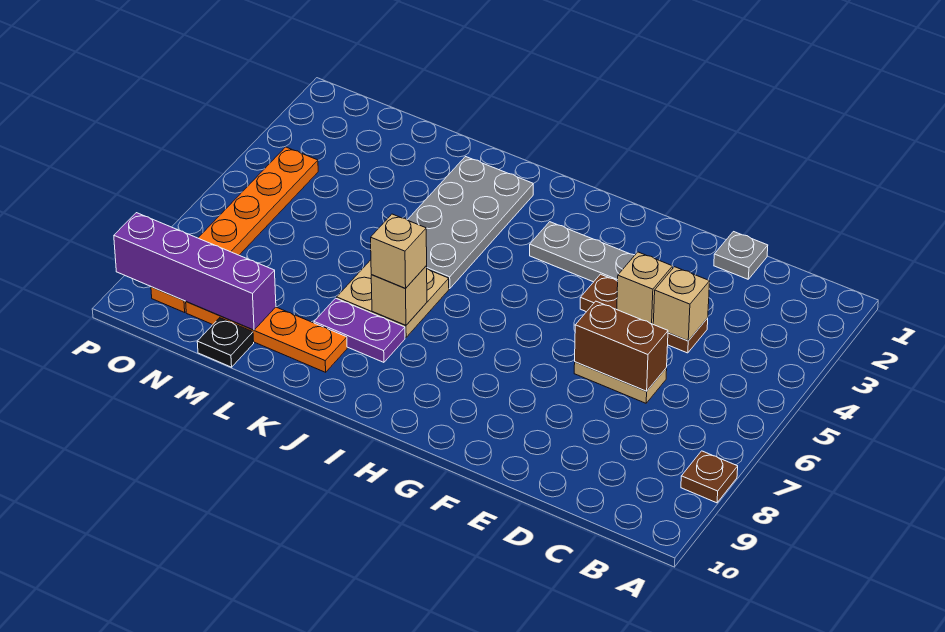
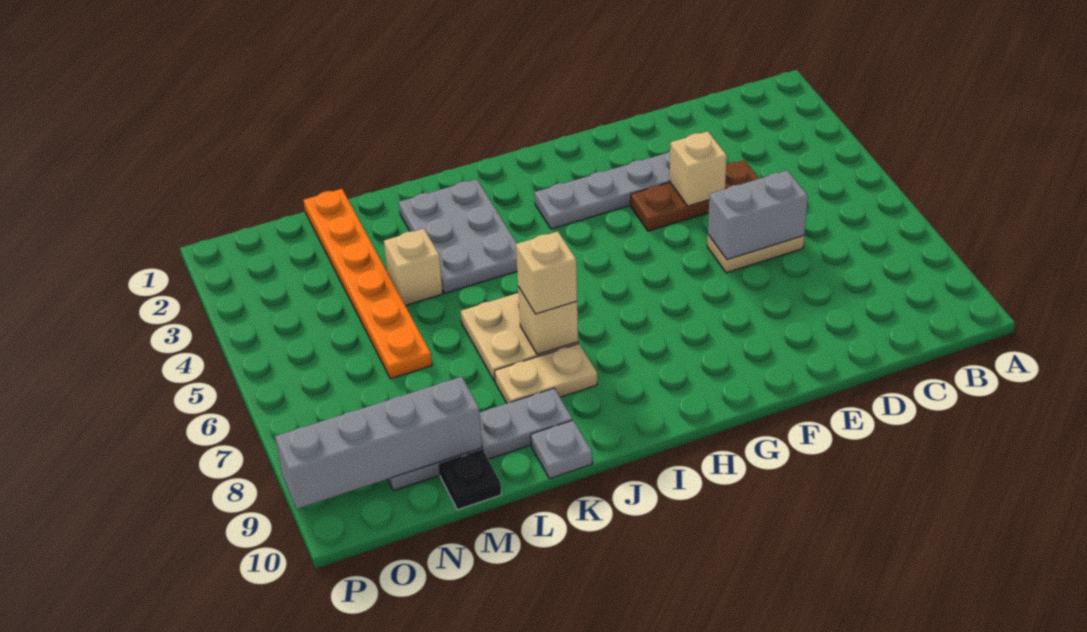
brown 1x1 plate [681,451,738,503] -> none
grey 1x1 plate [714,232,768,279] -> grey 1x1 plate moved to [531,420,592,479]
tan 1x1 brick [653,267,710,341] -> tan 1x1 brick moved to [384,229,443,306]
brown 1x2 brick [575,301,668,391] -> grey 1x2 brick [708,170,808,260]
grey 2x4 plate [408,157,533,289] -> grey 2x3 plate [399,179,517,293]
purple 1x2 plate [314,298,405,362] -> tan 1x2 plate [495,344,597,403]
orange 1x4 plate [186,302,347,372] -> grey 1x4 plate [388,388,573,491]
purple 1x4 brick [114,213,276,330] -> grey 1x4 brick [275,377,482,509]
orange 1x6 plate [151,147,318,312] -> orange 1x6 plate moved to [304,189,432,379]

